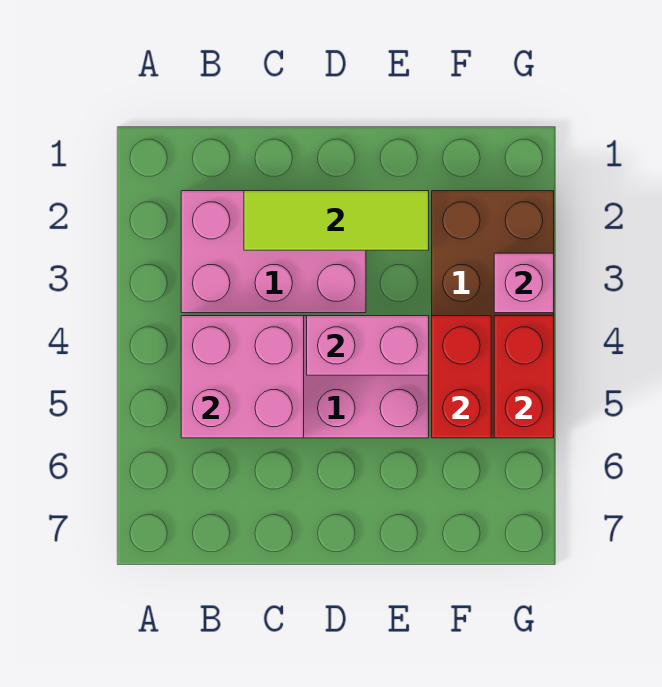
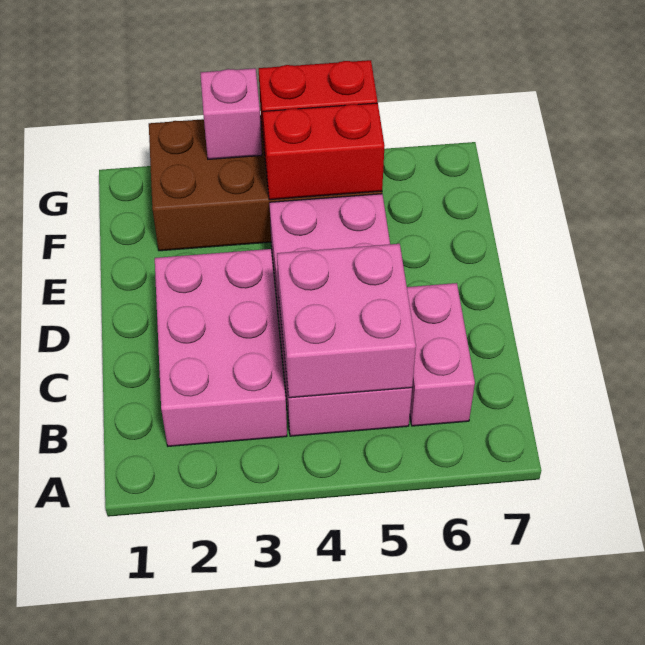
lime 1x3 tile [244,191,429,250] -> none
pink 1x2 brick [307,316,429,375] -> pink 1x2 brick moved to [407,283,475,426]

